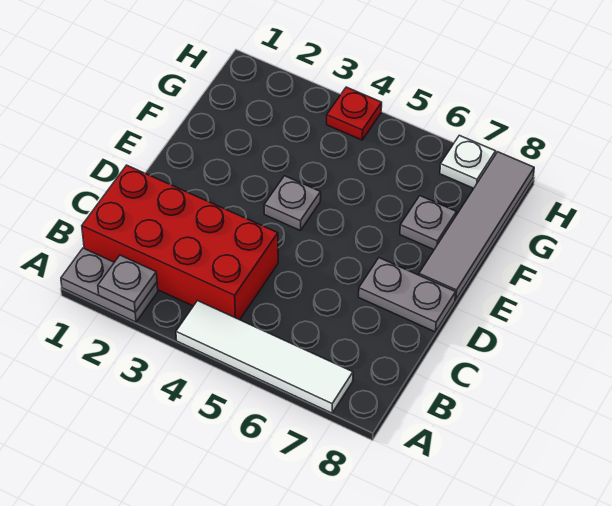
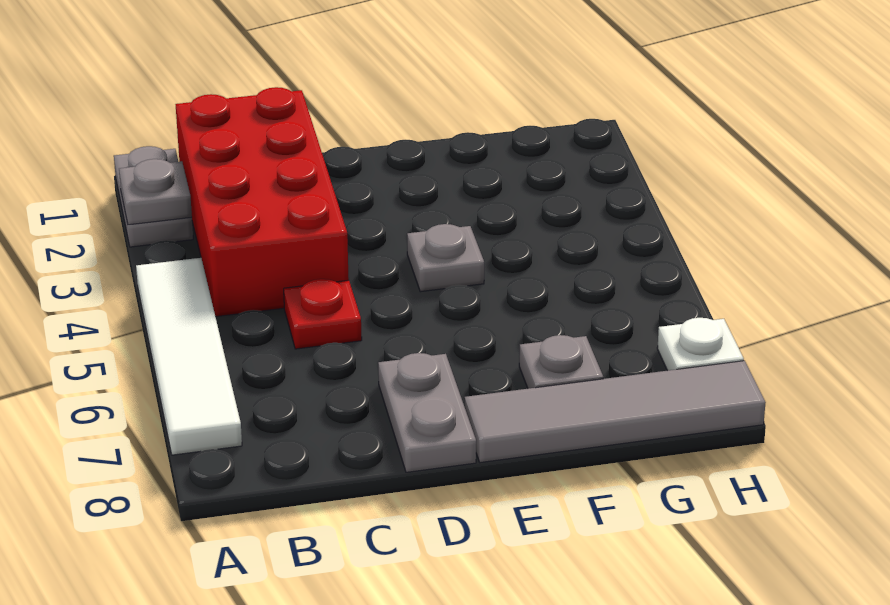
red 1x1 plate [327,87,382,140] -> red 1x1 plate moved to [284,279,362,349]

